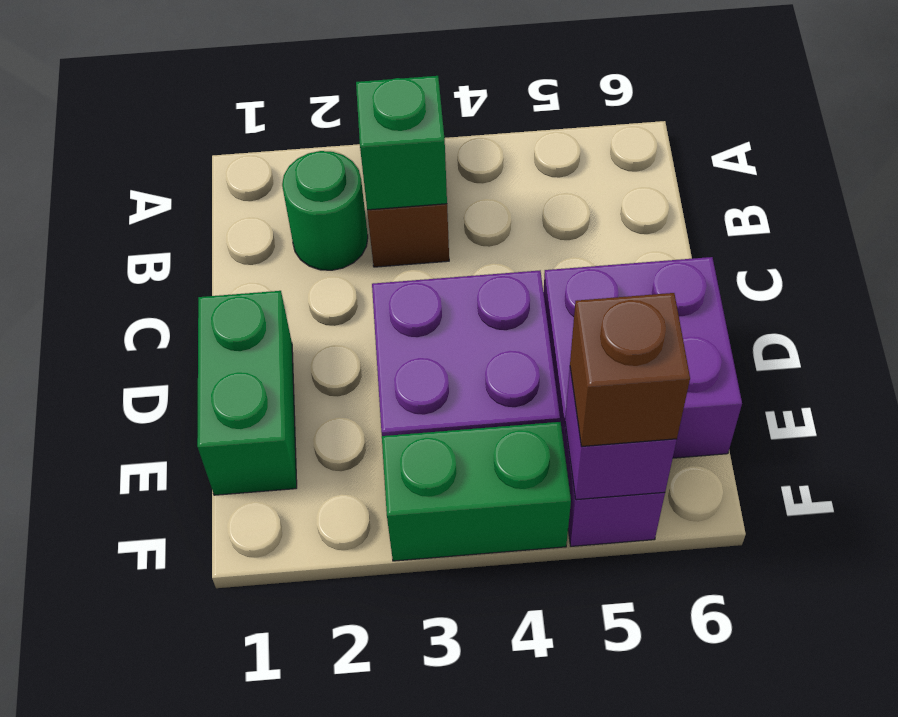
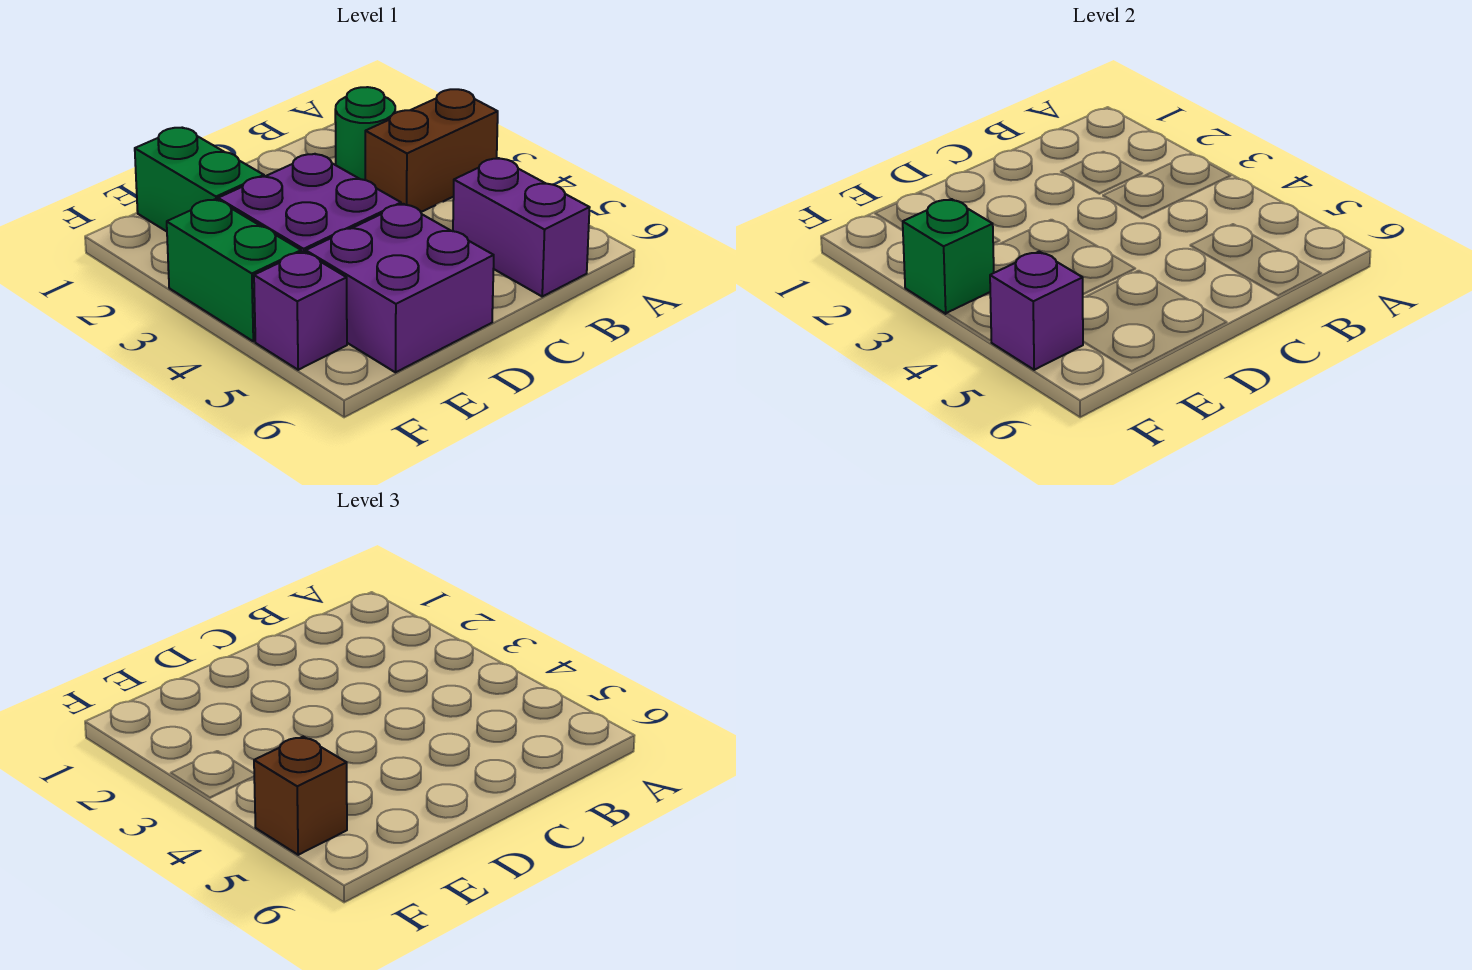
green 1x1 brick [356,76,447,210] -> green 1x1 brick moved to [903,199,994,314]
none -> purple 1x2 brick [453,158,590,296]
green 1x2 brick [197,291,297,495] -> green 1x2 brick turned to [135,127,264,231]

